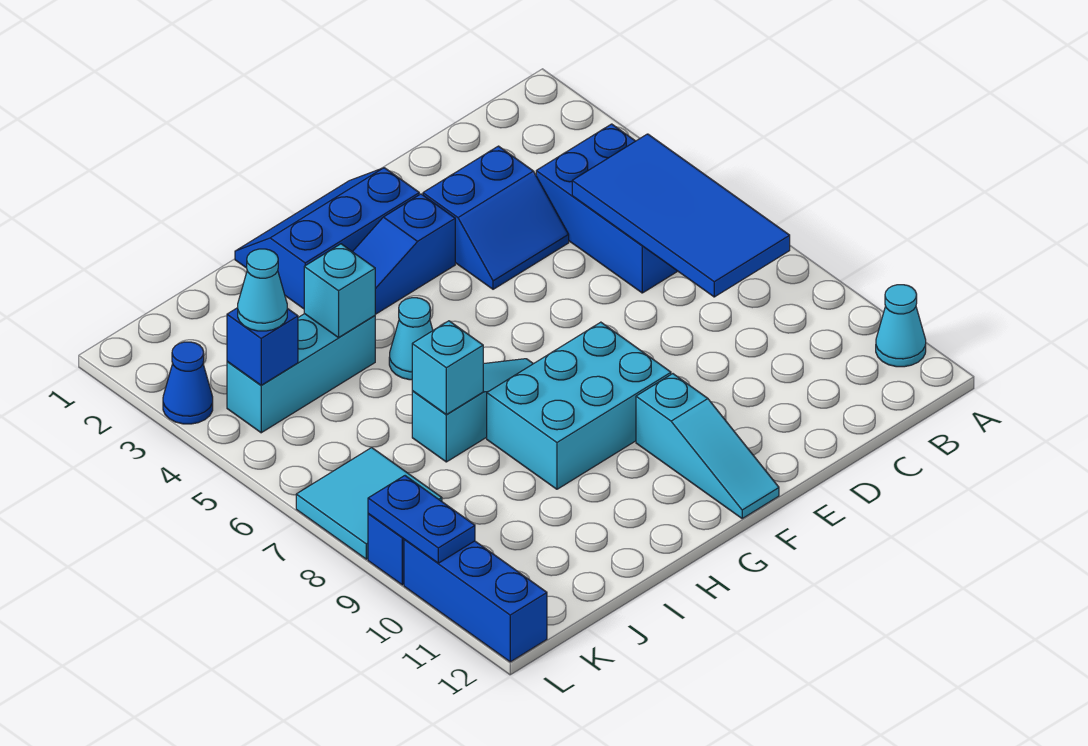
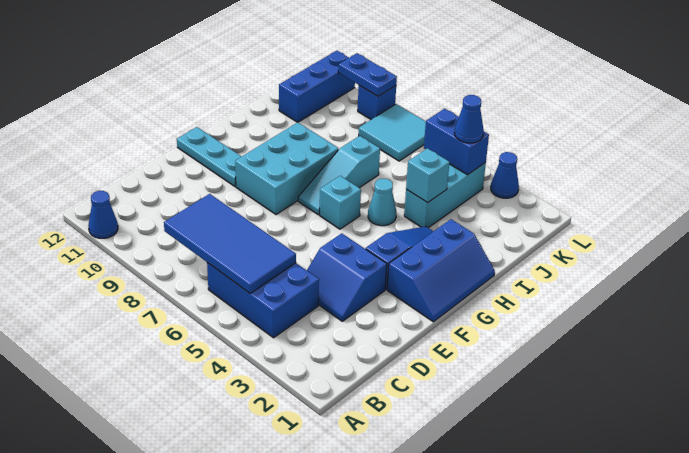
cyan 1x1 cone [876,285,926,367] -> blue 1x1 cone [88,191,118,238]
blue 2x2 slope [423,146,569,289] -> blue 2x2 slope turned to [307,233,387,321]
cyan 1x3 slope [636,374,779,518] -> cyan 1x3 plate [177,127,241,186]
cyan 1x1 brick [412,321,483,415] -> cyan 1x1 brick moved to [320,176,361,229]
blue 1x1 brick [227,308,298,385] -> blue 1x2 brick [424,109,489,175]
cyan 1x1 cone [238,249,287,331] -> blue 1x1 cone [455,95,484,143]
blue 1x3 brick [404,539,547,662] -> blue 1x3 brick turned to [279,51,355,122]

